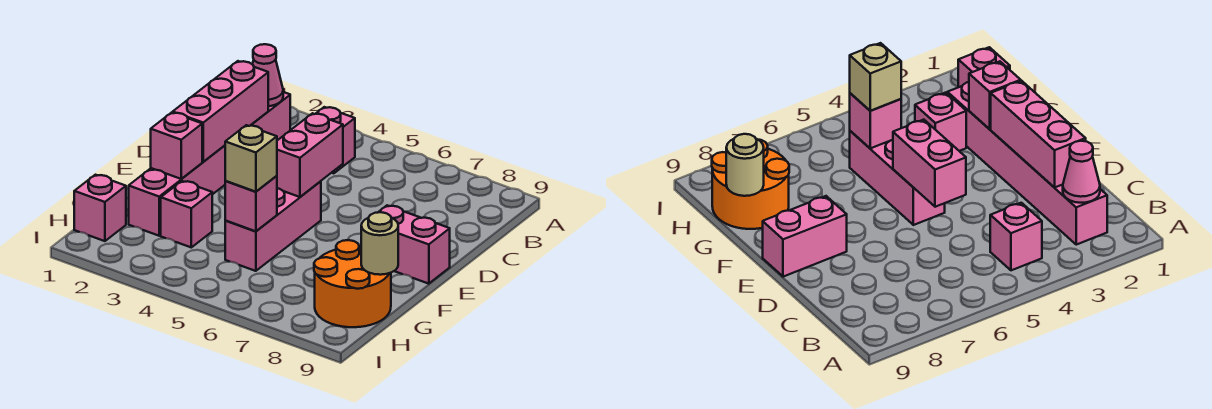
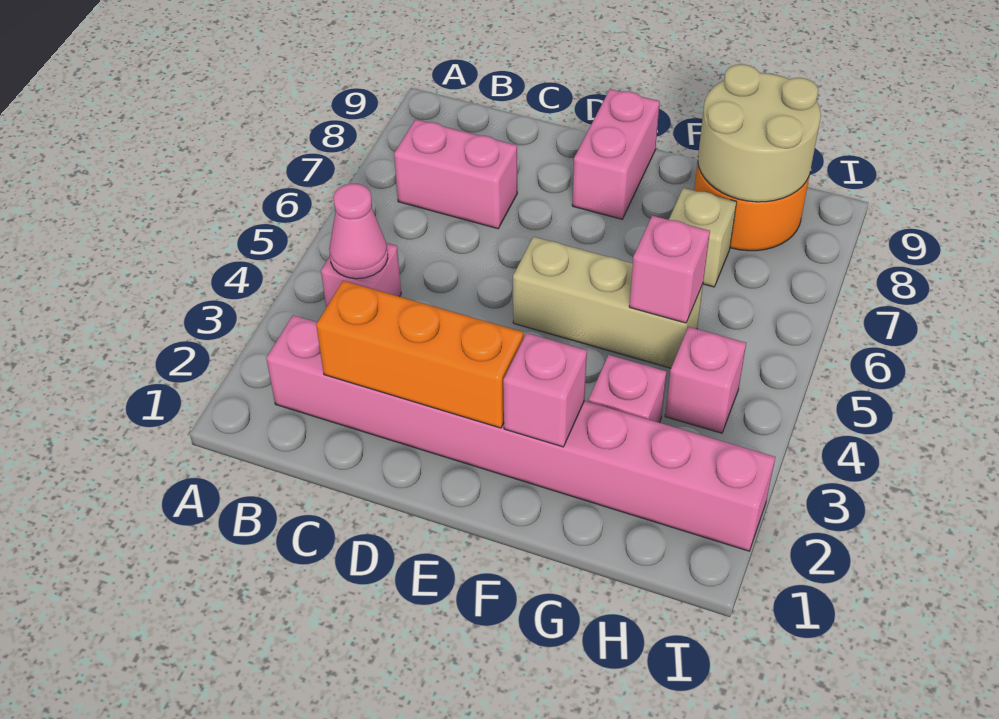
pink 1x6 brick [129,92,290,236] -> pink 1x8 brick [266,315,775,551]
pink 1x1 cone [253,44,283,106] -> pink 1x1 cone moved to [329,184,388,279]
pink 1x3 brick [173,61,268,162] -> orange 1x3 brick [316,281,523,428]
pink 1x2 brick [277,113,343,197] -> pink 1x2 brick moved to [394,119,517,229]
pink 1x3 brick [225,181,321,271] -> tan 1x3 brick [513,237,703,368]
tan 1x1 brick [225,125,277,192] -> tan 1x1 brick moved to [669,188,737,287]
tan 1x1 round brick [361,212,398,275] -> tan 2x2 round brick [698,64,821,202]
pink 1x1 brick [74,175,126,241] -> pink 1x1 brick moved to [665,327,746,433]

